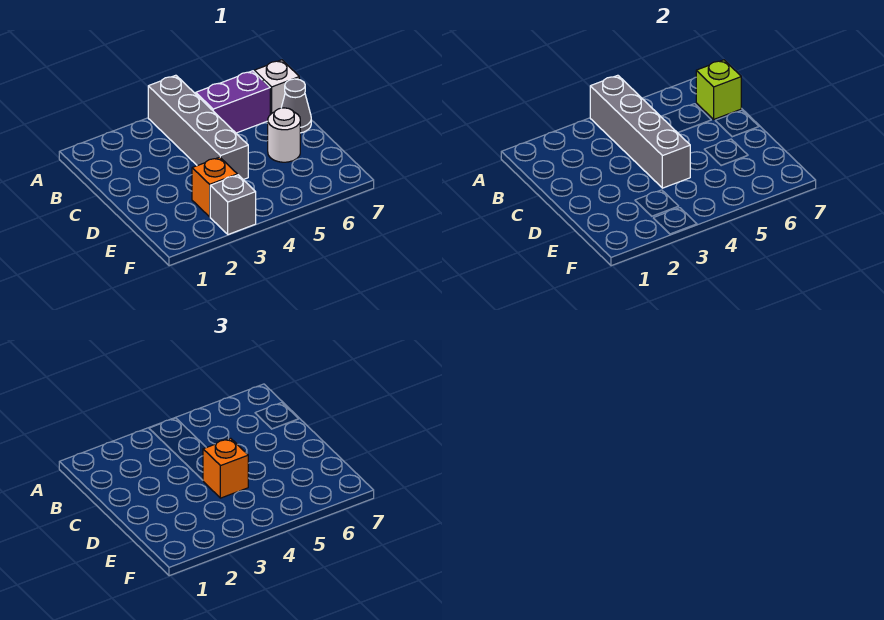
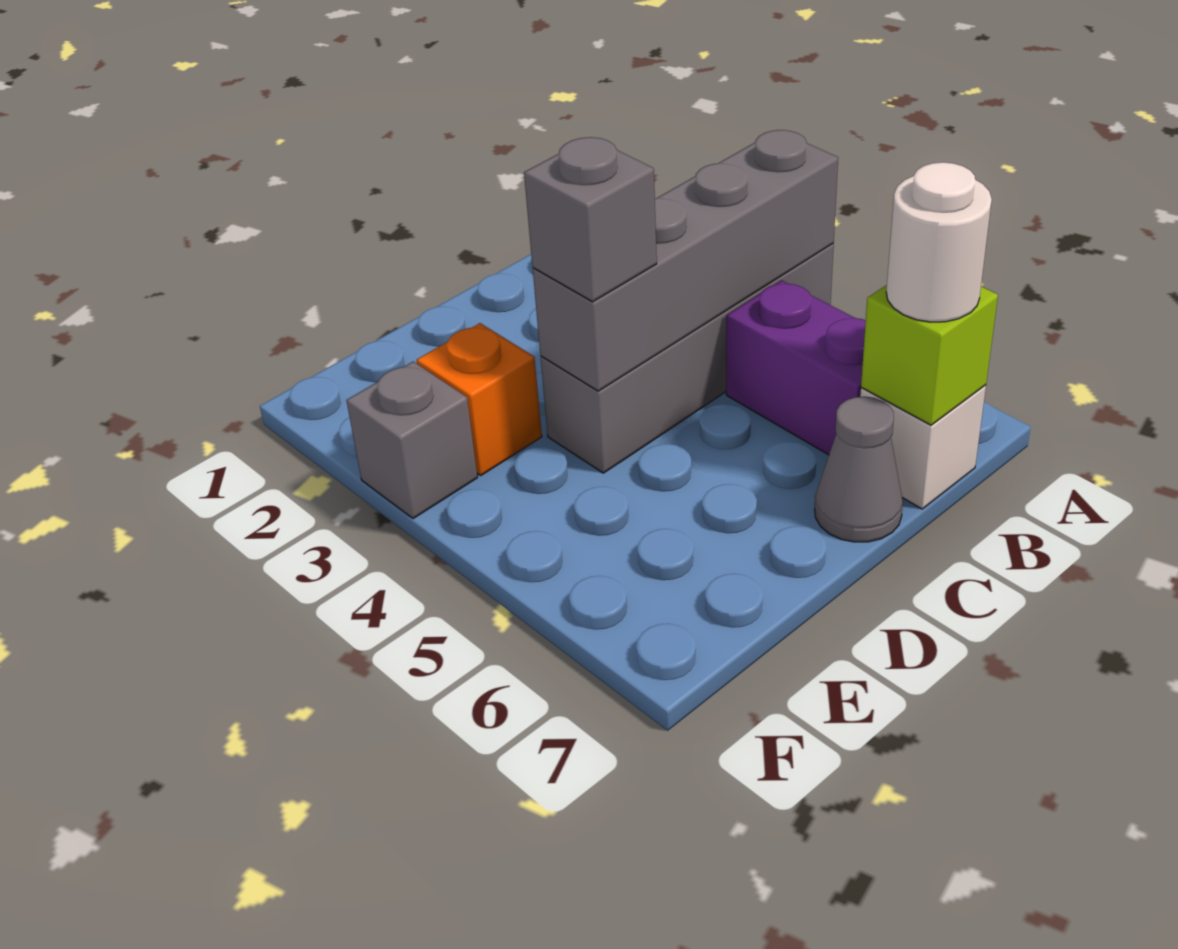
orange 1x1 brick [203,438,248,498] -> grey 1x1 brick [524,137,657,302]
white 1x1 round brick [268,108,300,162] -> white 1x1 round brick moved to [886,162,992,322]

